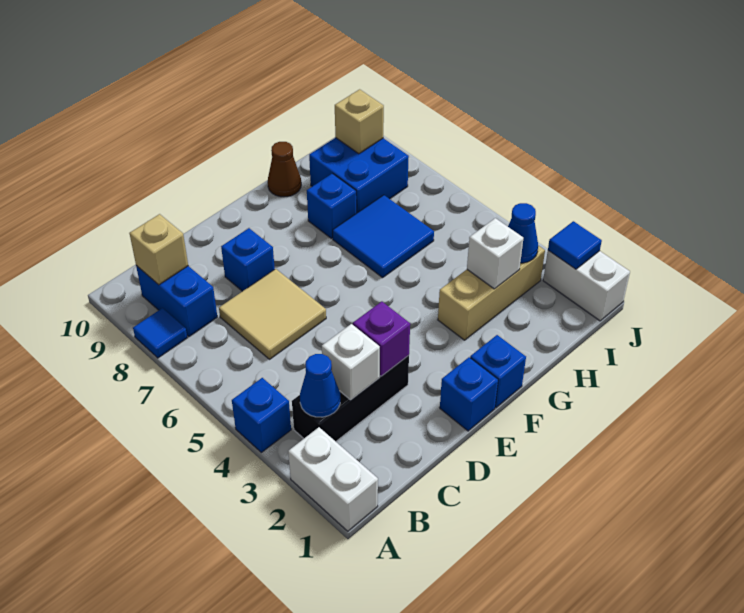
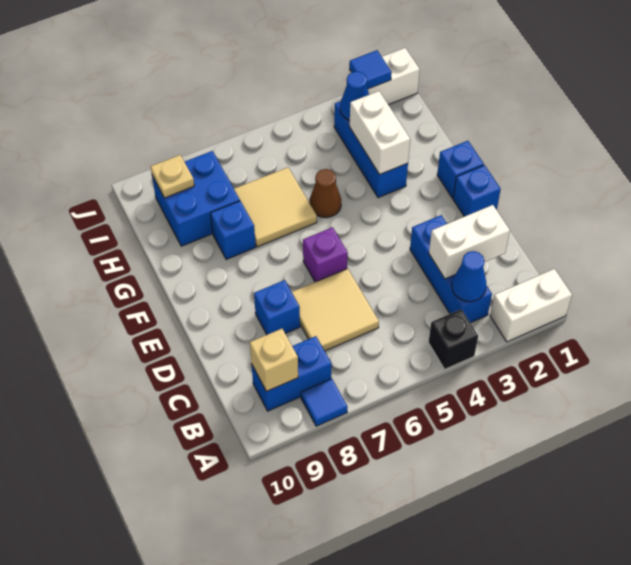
blue 1x1 brick [232,378,291,452] -> black 1x1 brick [428,309,478,369]
black 1x3 brick [292,355,409,441] -> blue 1x3 brick [410,215,492,323]
white 1x1 brick [322,324,380,400] -> white 1x2 brick [429,205,510,279]
purple 1x1 brick [353,302,410,376] -> purple 1x1 brick moved to [303,227,348,282]
tan 1x3 brick [438,246,545,340] -> blue 1x3 brick [334,101,408,198]
blue 2x2 tile [333,195,434,278] -> tan 2x2 tile [234,167,317,247]
brown 1x1 cone [268,142,301,197] -> brown 1x1 cone moved to [310,169,341,218]
white 1x1 brick [467,218,523,289] -> white 1x2 brick [350,91,410,175]
tan 1x1 brick [335,89,384,154] -> tan 1x1 plate [151,155,194,198]

